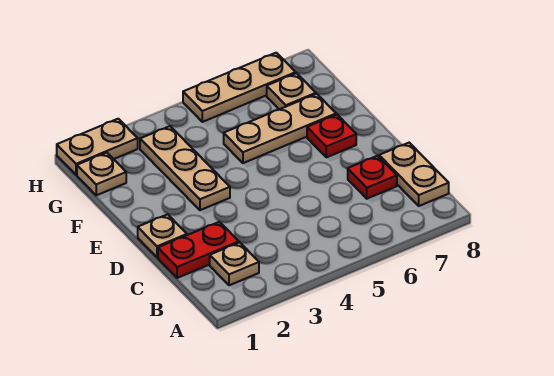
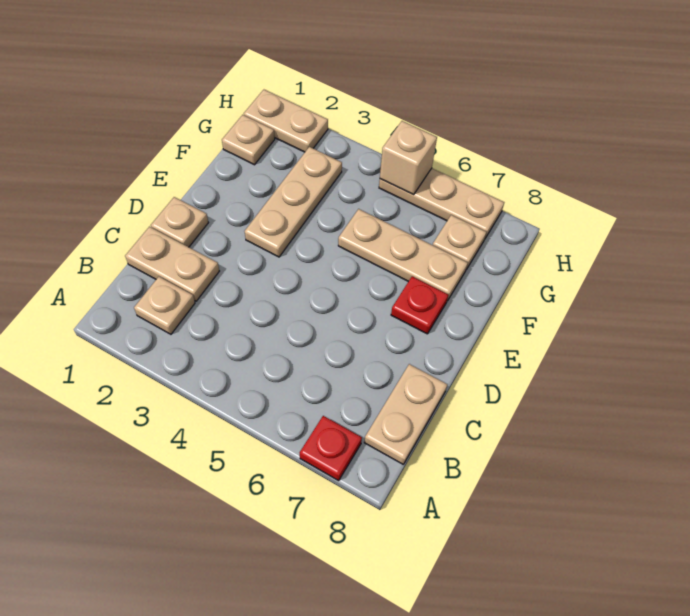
red 1x2 plate [158,222,239,278] -> tan 1x2 plate [125,227,219,301]
red 1x1 plate [348,156,397,199] -> red 1x1 plate moved to [300,416,362,481]
none -> tan 1x1 brick [380,121,437,195]

